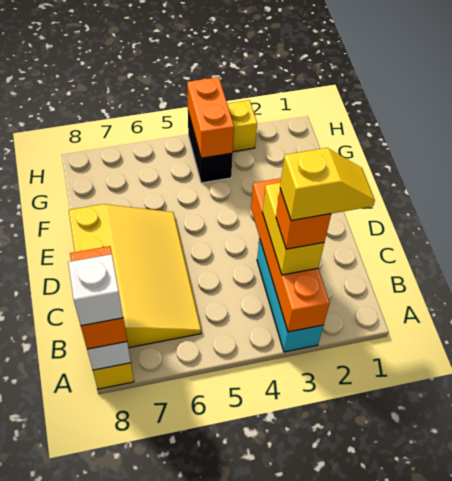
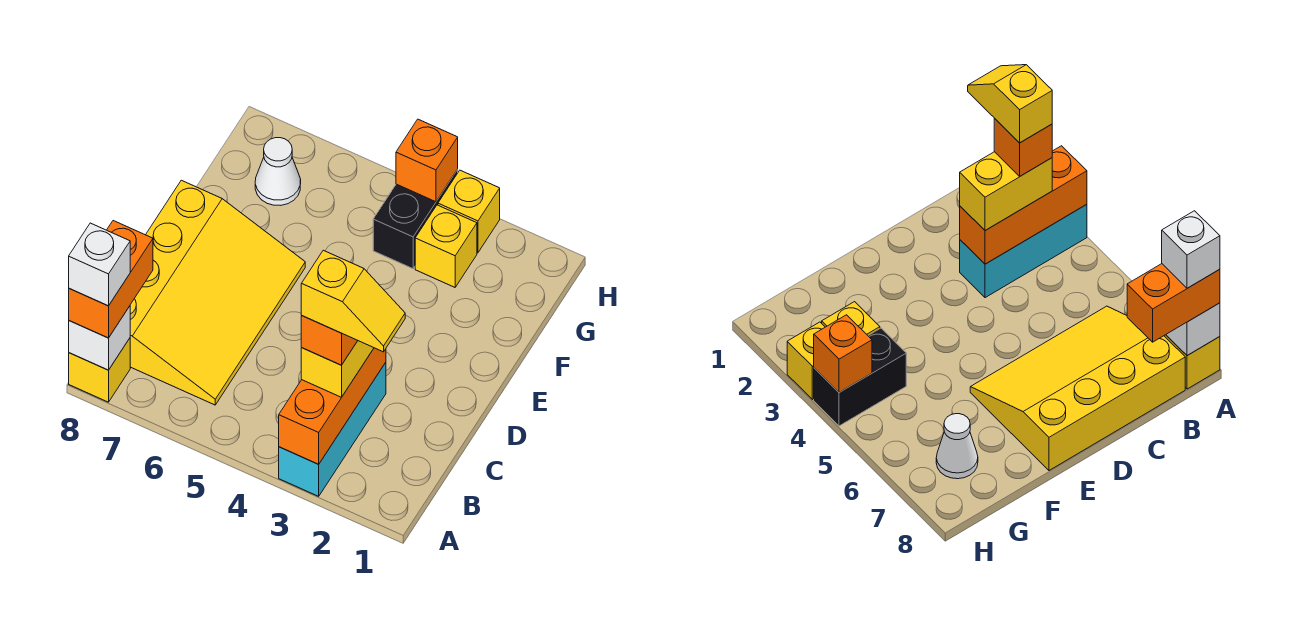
orange 1x4 brick [251,178,330,332] -> orange 1x3 brick [279,348,386,464]
none -> yellow 1x1 brick [415,205,477,287]
orange 1x2 brick [187,77,234,158] -> orange 1x1 brick [396,119,458,202]
none -> white 1x1 cone [255,138,301,205]

